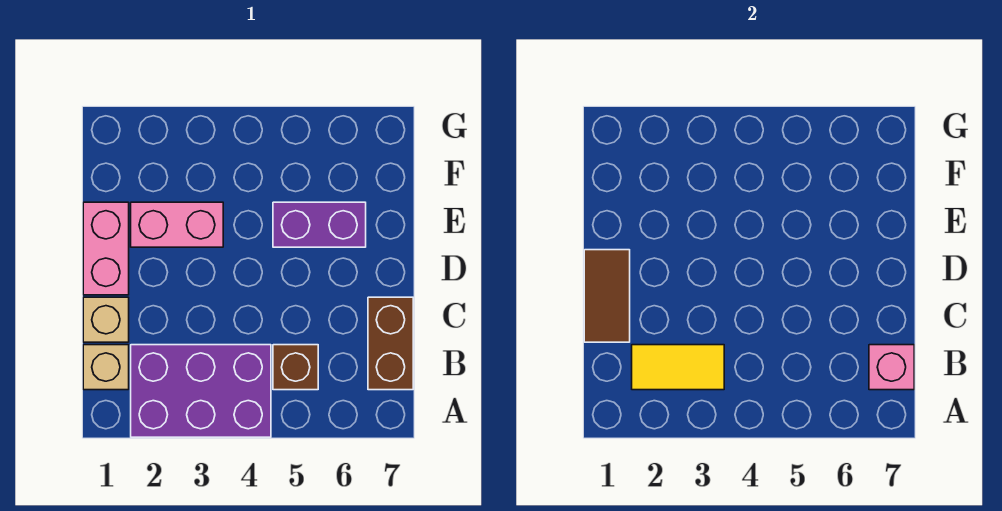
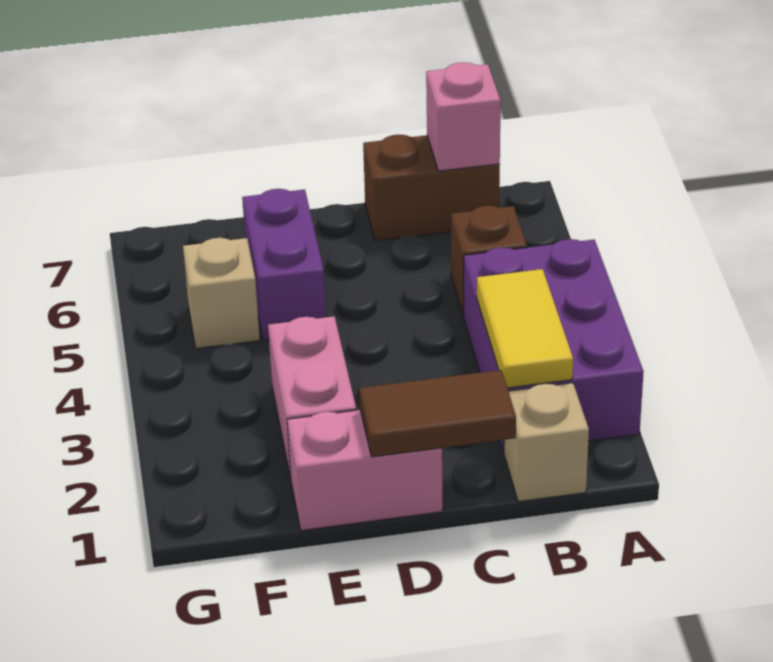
tan 1x1 brick [83,297,129,342] -> tan 1x1 brick moved to [183,238,260,348]

